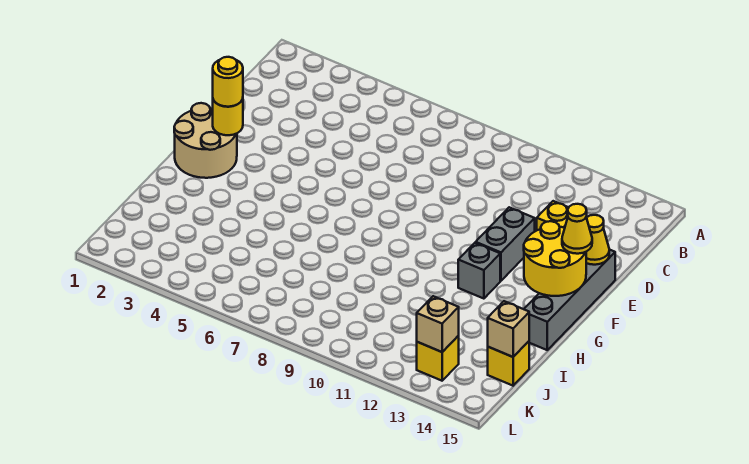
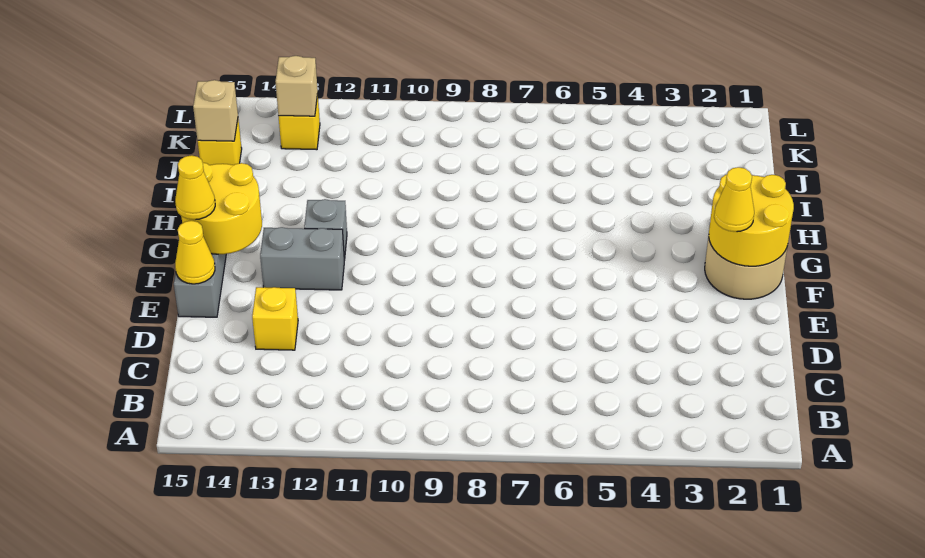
grey 1x2 brick [476,207,535,281] -> grey 1x2 brick turned to [260,227,344,290]
yellow 1x1 round brick [213,99,243,135] -> yellow 2x2 round brick [709,175,794,266]
yellow 1x1 round brick [213,57,243,107] -> yellow 1x1 cone [714,167,754,232]

